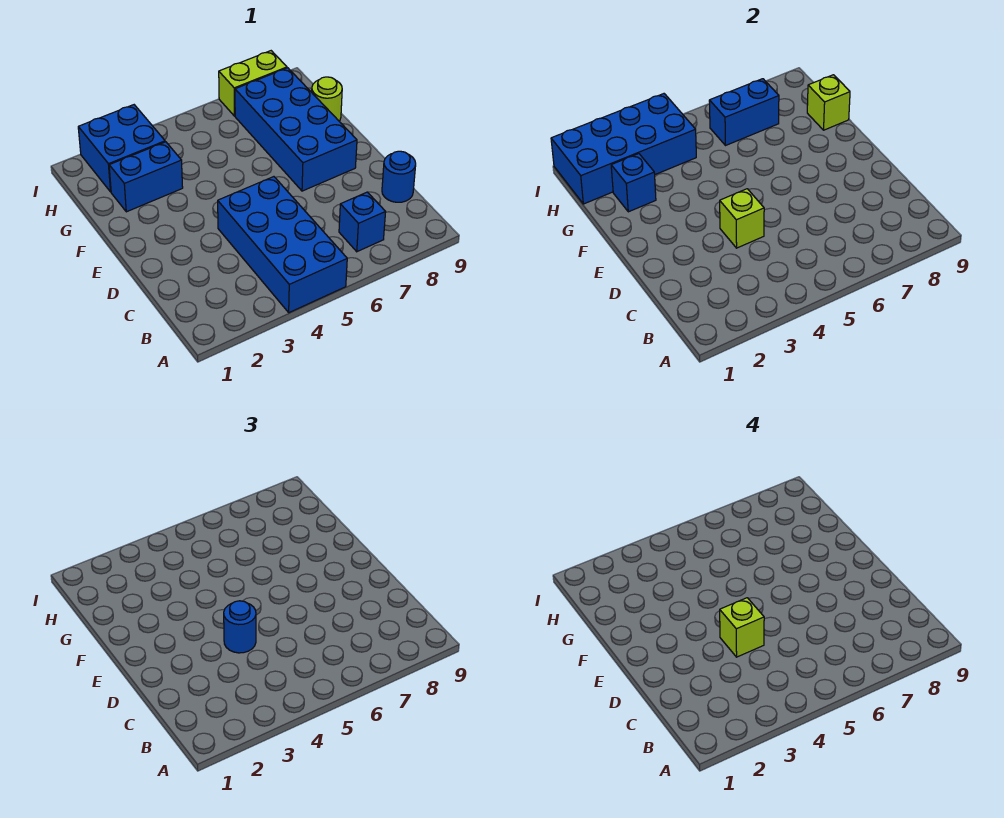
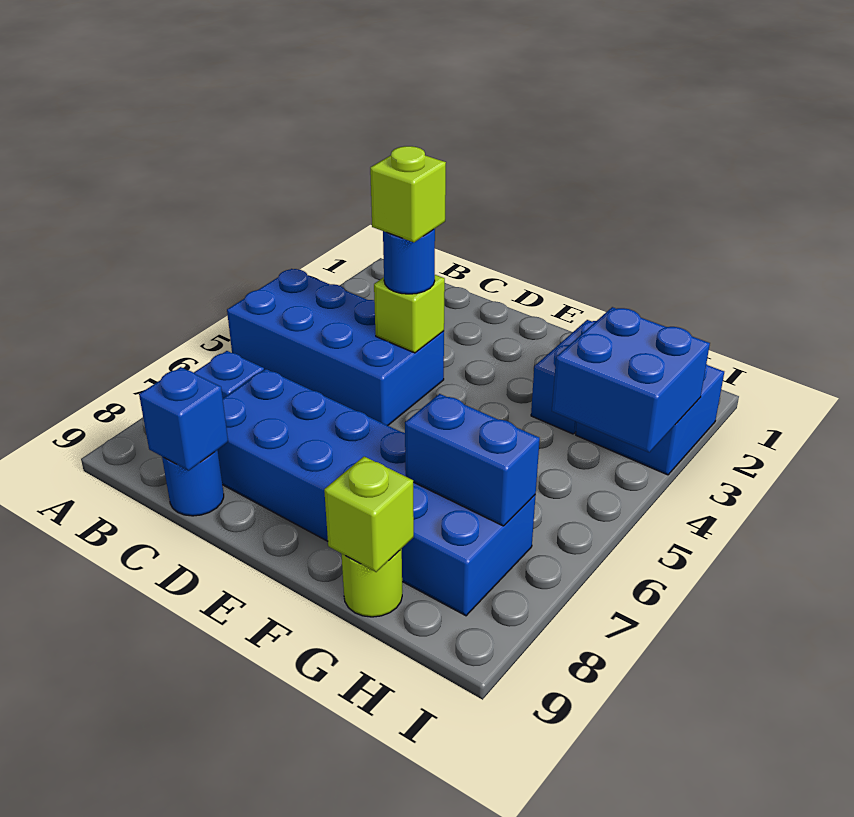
blue 2x4 brick [235,68,357,191] -> blue 2x6 brick [218,369,536,616]
blue 1x1 brick [611,154,656,212] -> blue 1x1 brick moved to [139,367,228,471]
blue 2x4 brick [551,94,696,204] -> blue 2x2 brick [552,307,710,452]
blue 1x2 brick [709,79,779,145] -> blue 1x2 brick turned to [405,394,540,526]
lime 1x2 brick [219,51,287,116] -> none

